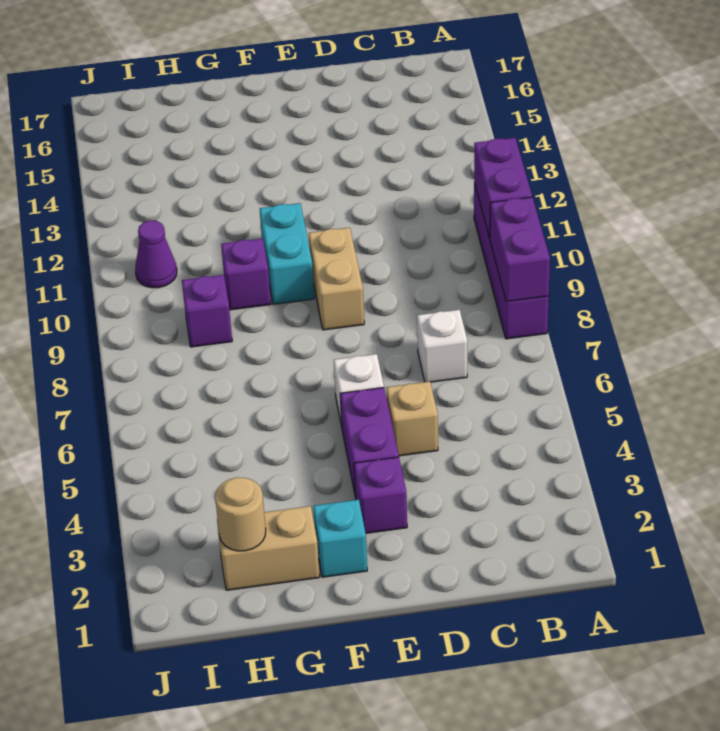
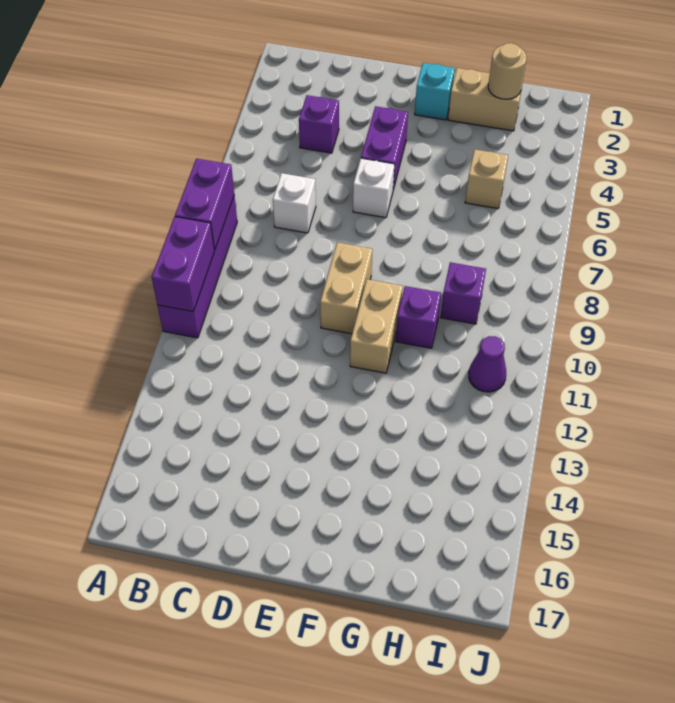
tan 1x1 brick [386,382,438,456] -> tan 1x1 brick moved to [465,150,508,209]
purple 1x1 brick [354,457,407,533] -> purple 1x1 brick moved to [299,95,339,153]
cyan 1x2 brick [260,203,314,304] -> tan 1x2 brick [350,279,403,373]

